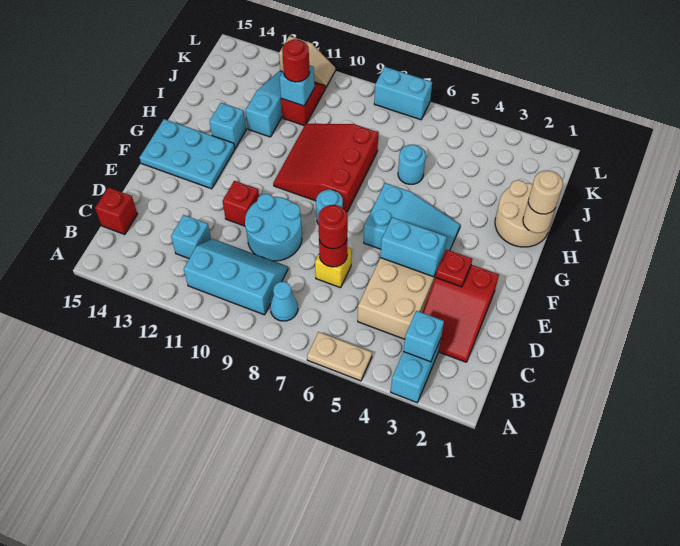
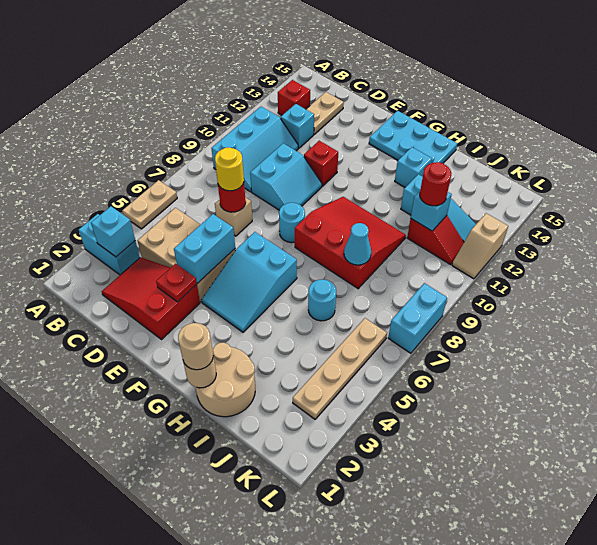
cyan 1x1 cone [270,282,298,321] -> cyan 1x1 cone moved to [344,223,371,265]
none -> tan 1x2 plate [306,92,344,134]
red 1x1 brick [95,187,137,235] -> red 1x1 brick moved to [278,80,310,115]
yellow 1x1 brick [315,247,351,288] -> tan 1x1 brick [215,197,252,236]
red 1x1 round brick [318,205,348,249] -> yellow 1x1 round brick [215,147,244,191]
cyan 2x2 round brick [245,194,302,261] -> cyan 2x2 slope [250,143,322,210]
cyan 2x3 plate [140,119,235,189] -> cyan 2x3 plate turned to [369,111,457,163]
none -> tan 1x4 plate [293,318,387,419]

